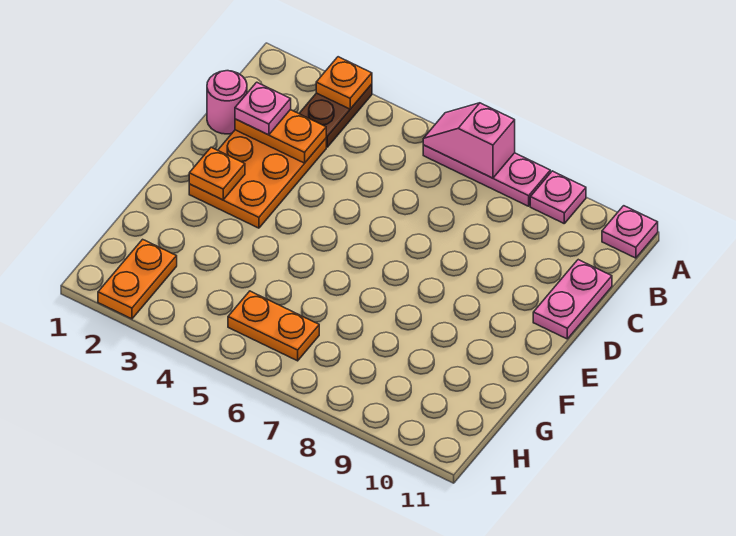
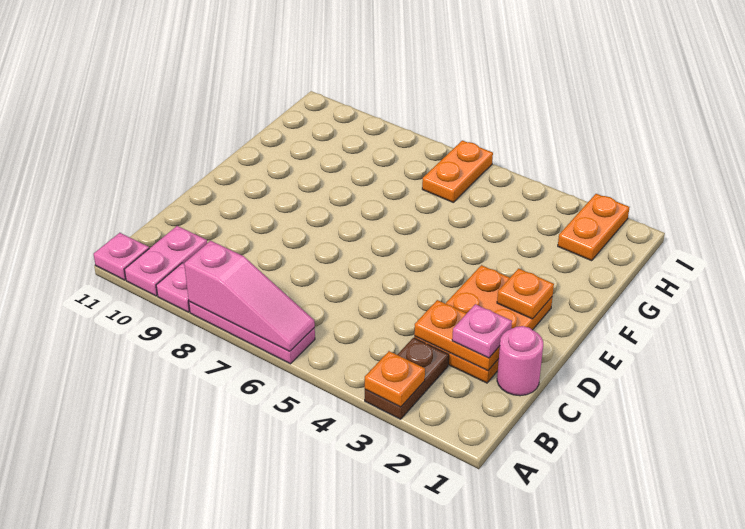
pink 1x2 slope [423,103,515,178] -> pink 1x3 slope [184,241,315,351]
pink 1x2 plate [533,260,612,339] -> pink 1x2 plate moved to [124,226,207,296]
orange 1x2 plate [228,291,319,361] -> orange 1x2 plate turned to [422,140,493,202]

